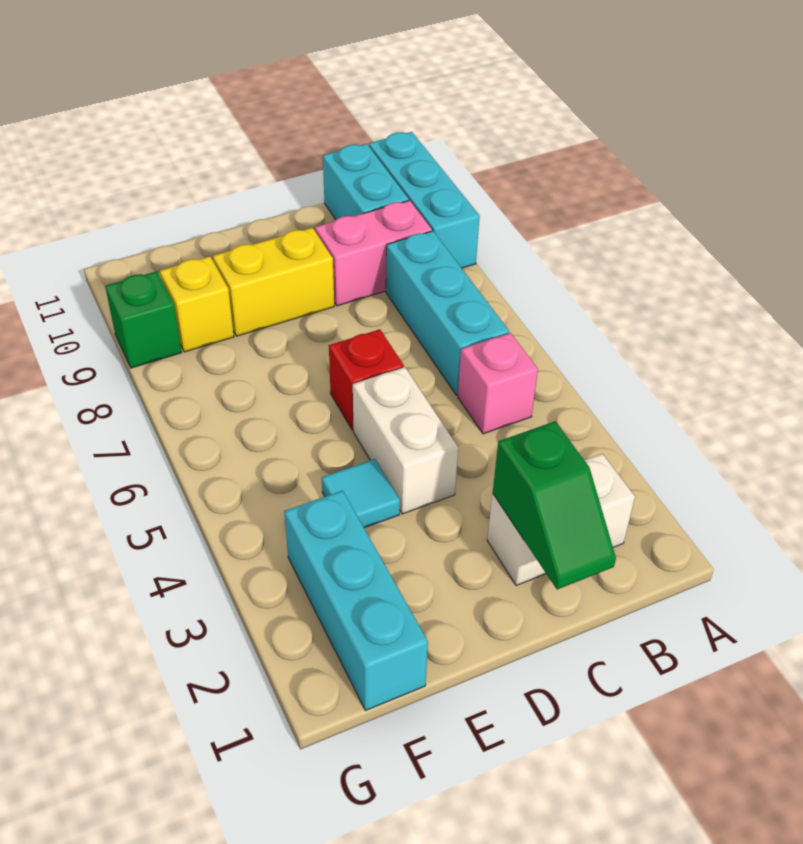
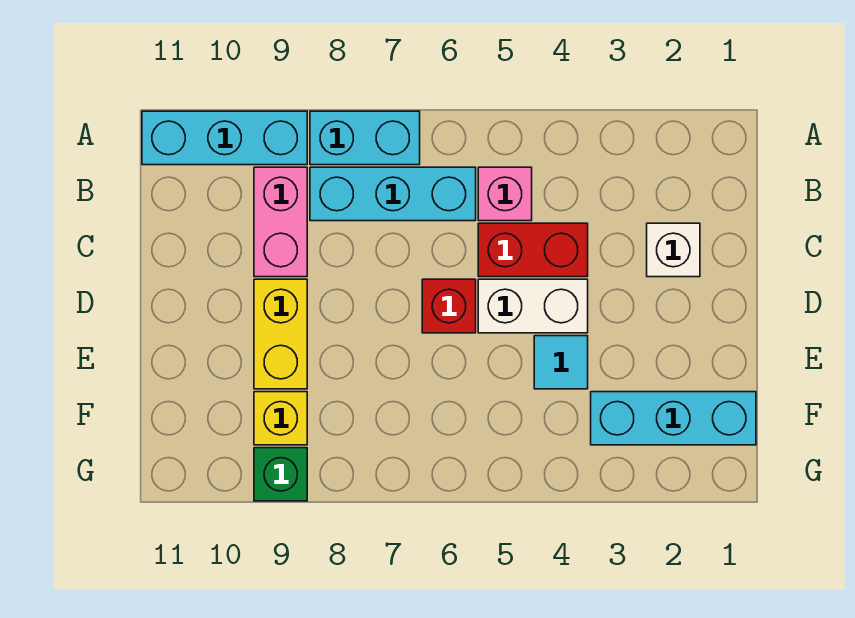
white 1x2 brick [487,454,635,586] -> white 1x1 brick [647,223,700,277]
cyan 1x2 brick [323,144,409,219] -> cyan 1x2 brick moved to [310,111,420,165]
green 1x2 slope [493,421,616,589] -> none
none -> red 1x2 brick [478,223,588,277]

